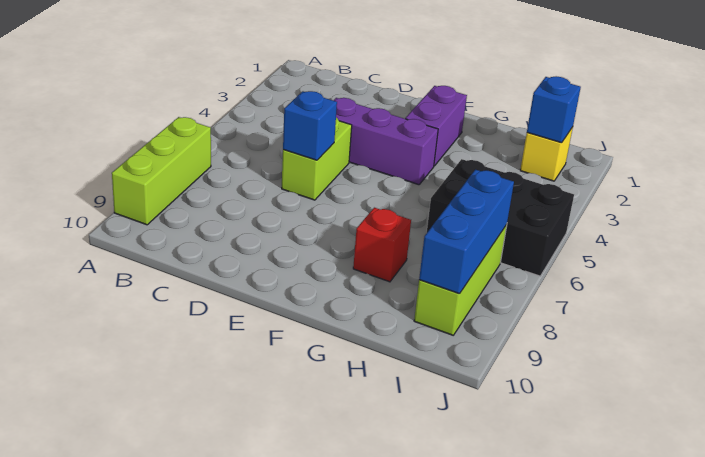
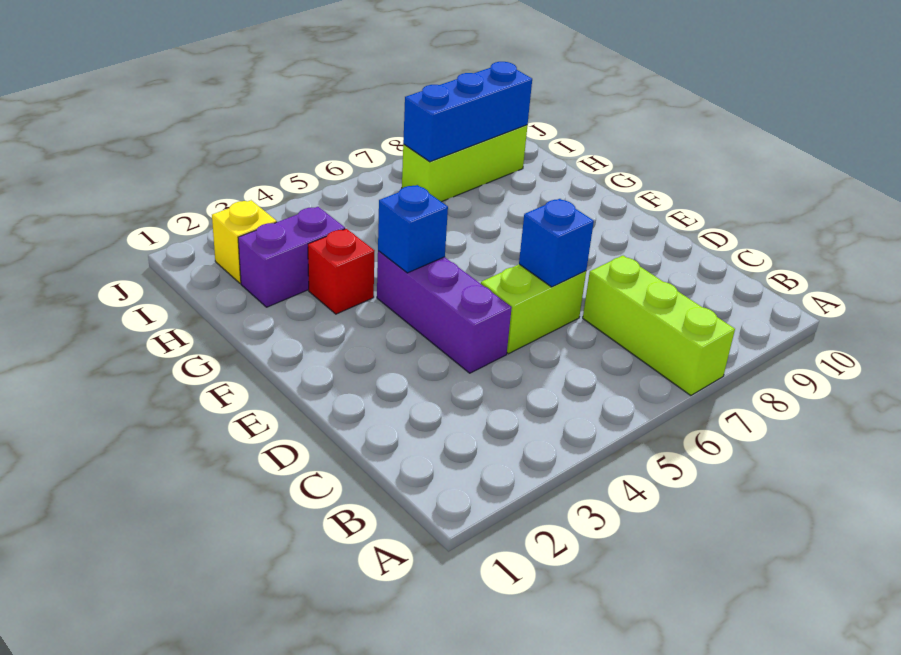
lime 1x3 brick [112,117,211,225] -> lime 1x3 brick turned to [583,256,735,396]
purple 1x2 brick [405,86,467,166] -> purple 1x2 brick moved to [238,207,345,307]
red 1x1 brick [353,208,411,282] -> red 1x1 brick moved to [308,229,374,314]
black 2x3 brick [427,159,574,276] -> none
blue 1x1 brick [527,76,581,143] -> blue 1x1 brick moved to [378,185,448,273]

